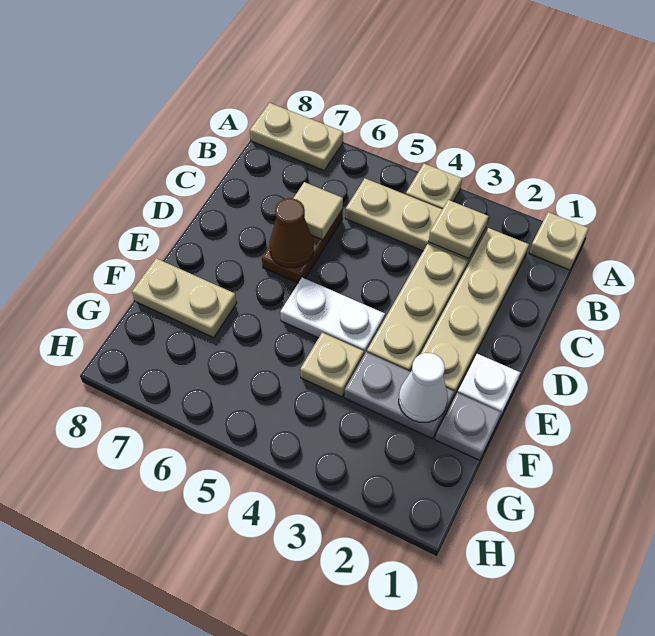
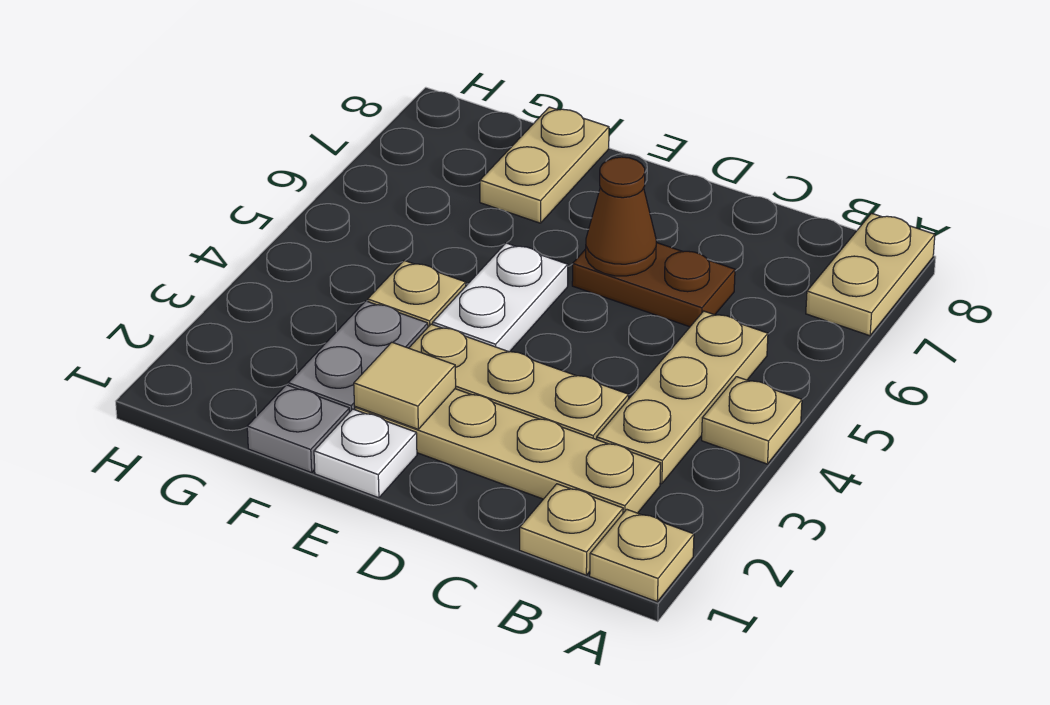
tan 1x1 plate [428,200,489,259] -> tan 1x1 plate moved to [520,484,623,575]
tan 1x1 tile [293,182,343,240] -> tan 1x1 tile moved to [354,342,456,429]
white 1x1 cone [399,353,448,422] -> none

